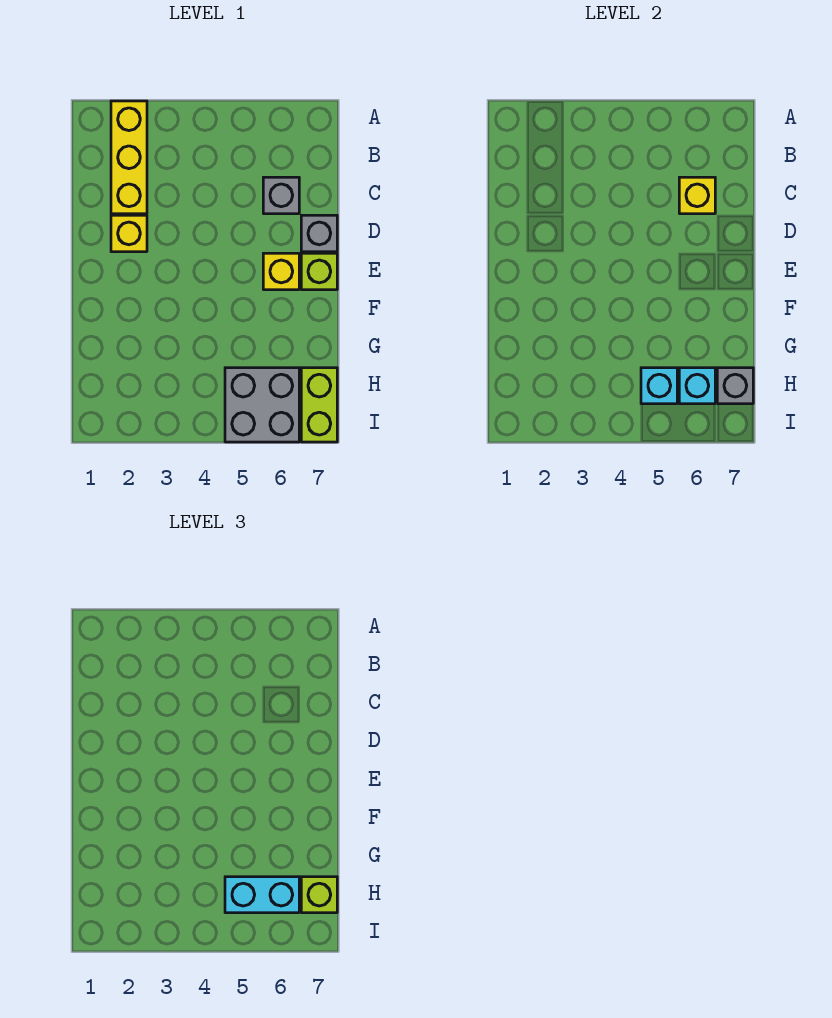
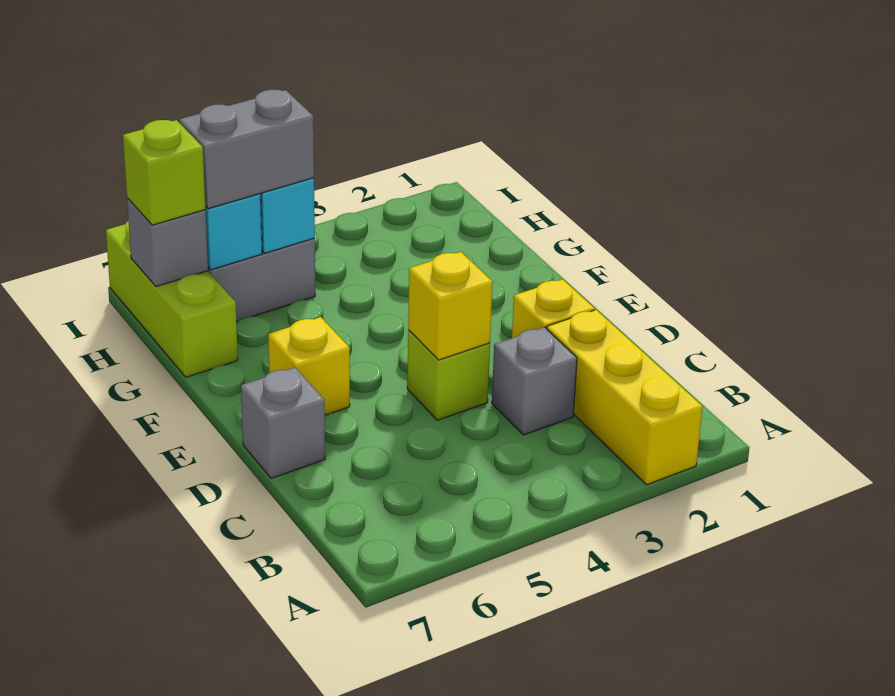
grey 1x1 brick [263,177,299,214] -> grey 1x1 brick moved to [492,327,577,435]
yellow 1x1 brick [679,177,715,214] -> yellow 1x1 brick moved to [408,252,492,360]
lime 1x1 brick [301,253,337,290] -> lime 1x1 brick moved to [407,330,490,420]
cyan 1x2 brick [225,877,299,913] -> grey 1x2 brick [179,90,314,209]
lime 1x2 brick [301,368,337,442] -> lime 1x3 brick [106,221,238,377]

